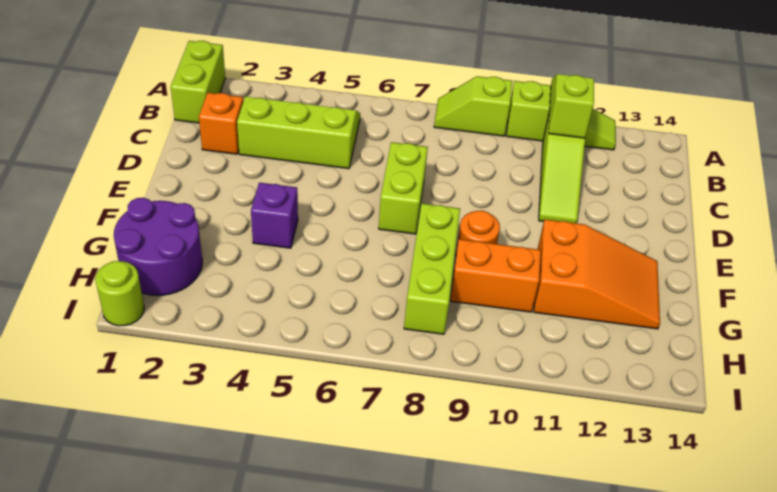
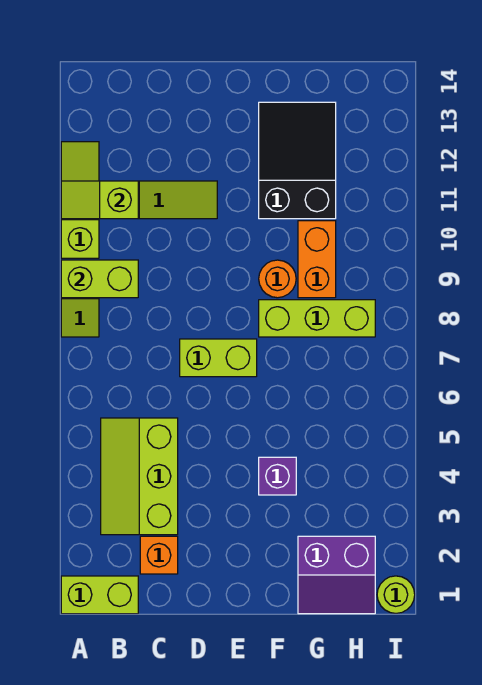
none -> lime 1x2 brick [61,260,138,298]
orange 2x3 slope [534,219,660,329] -> black 2x3 slope [259,102,336,219]
purple 2x2 round brick [114,198,202,296] -> purple 2x2 slope [298,536,375,614]

